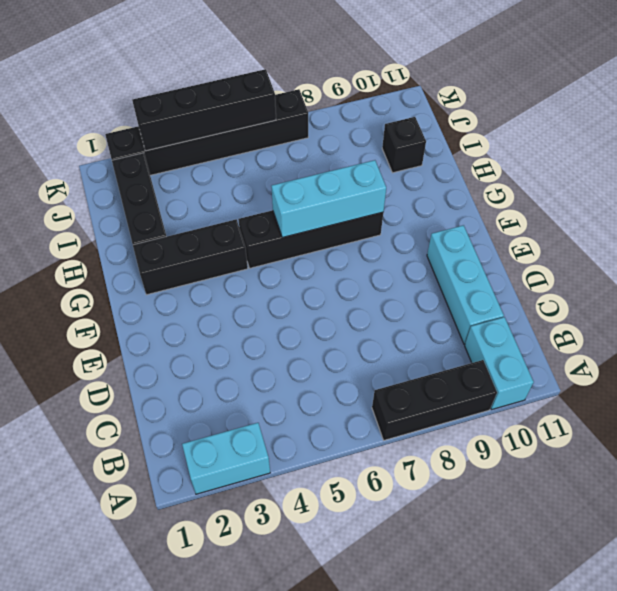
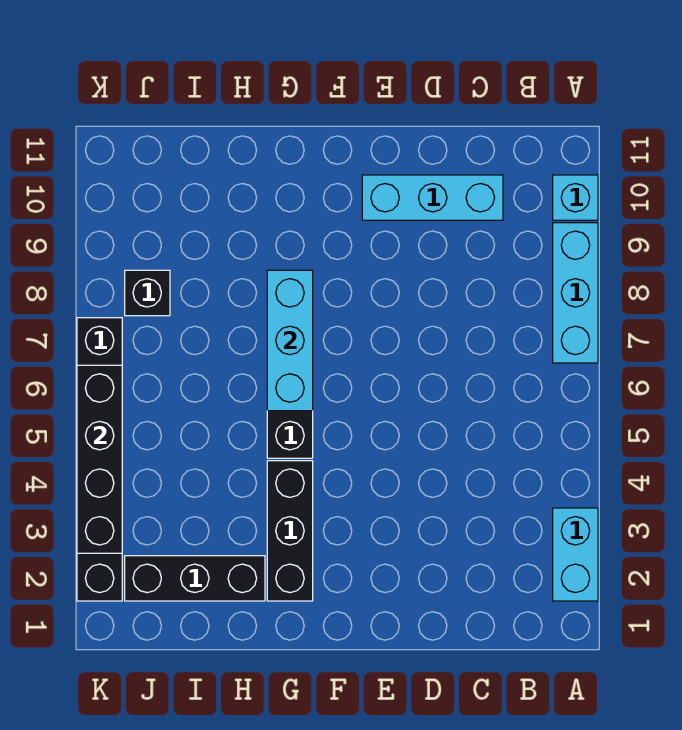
black 1x3 brick [372,360,497,440] -> cyan 1x3 brick [553,223,598,363]
cyan 1x2 brick [465,317,534,410] -> cyan 1x1 brick [553,175,598,220]
black 1x1 brick [382,117,426,173] -> black 1x1 brick moved to [125,270,170,316]

